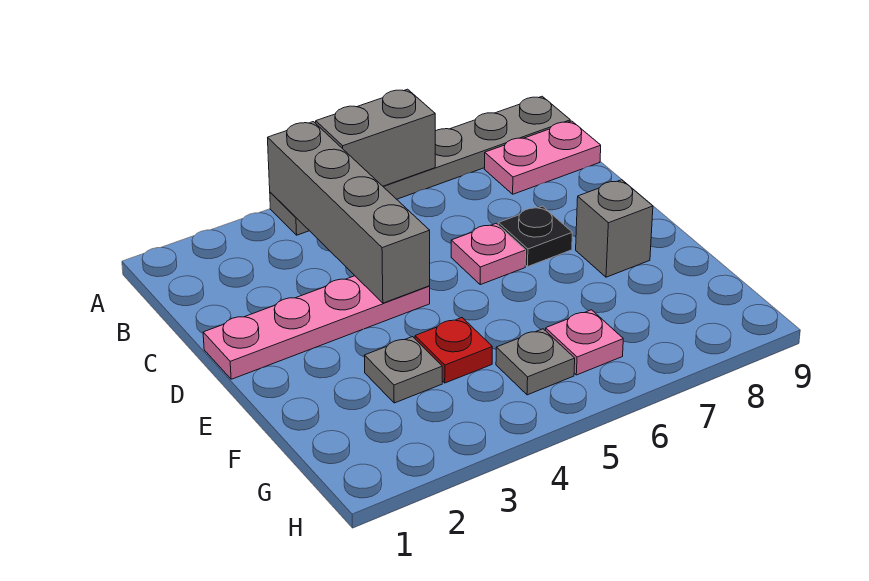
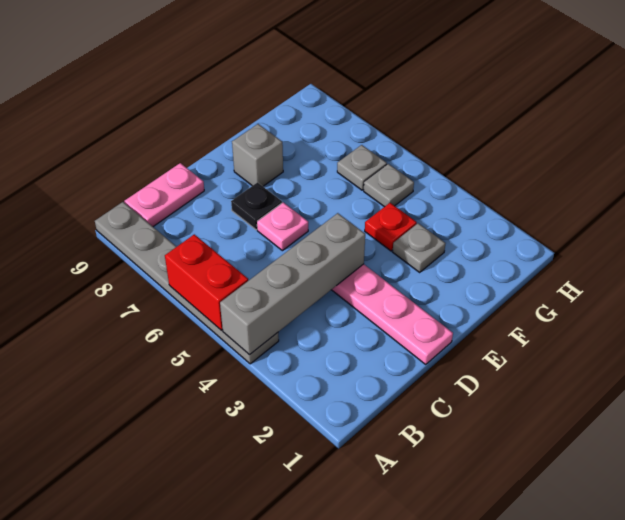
grey 1x2 brick [316,89,435,186] -> red 1x2 brick [165,234,248,330]
pink 1x2 plate [485,121,601,194] -> pink 1x2 plate turned to [125,163,204,227]
pink 1x1 plate [545,310,623,375] -> grey 1x1 plate [337,145,387,190]

